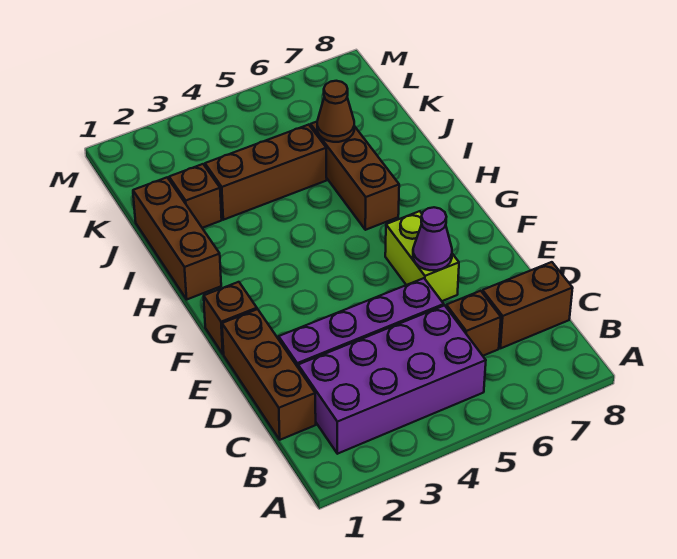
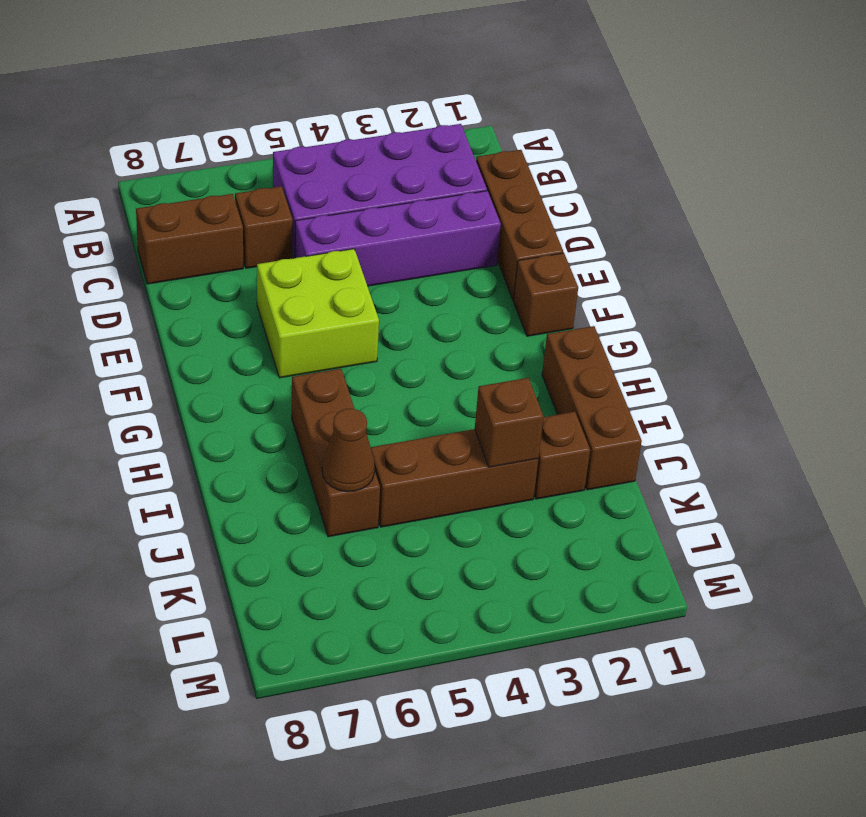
lime 1x2 brick [385,211,459,301] -> lime 2x2 brick [257,249,379,378]
purple 1x1 cone [413,207,452,270] -> none
none -> brown 1x1 brick [475,378,544,467]

